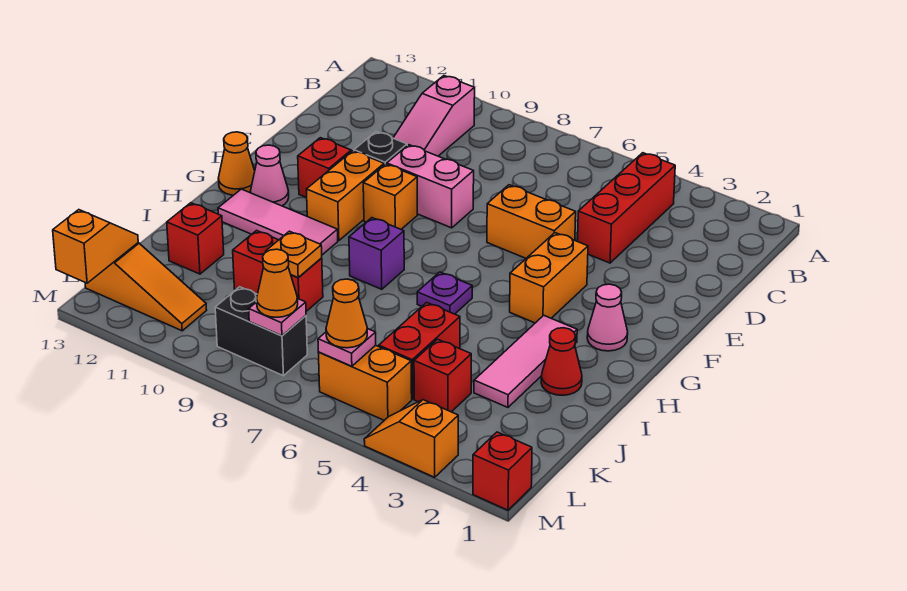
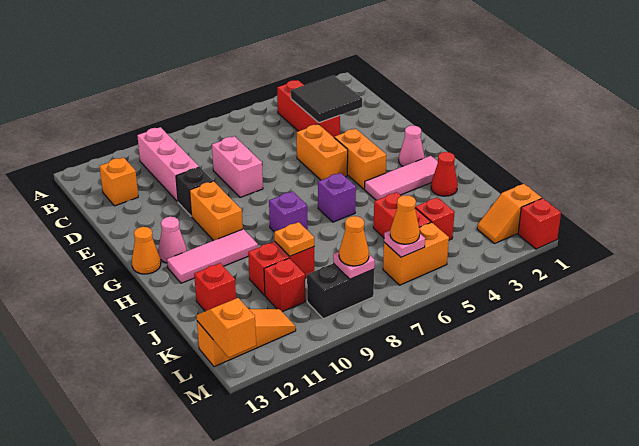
pink 1x3 slope [393,76,475,156] -> pink 1x3 brick [137,127,199,201]
none -> black 2x2 tile [291,75,362,123]
orange 1x2 brick [487,185,576,258] -> orange 1x2 brick turned to [297,124,348,180]
pink 1x2 brick [387,145,474,228] -> pink 1x2 brick turned to [212,136,263,198]
orange 1x1 brick [363,164,417,229] -> orange 1x1 brick moved to [99,157,138,206]
red 1x1 brick [298,138,351,198] -> red 1x1 brick moved to [264,258,305,312]
pink 1x3 tile [474,315,577,407] -> pink 1x3 tile turned to [365,156,438,200]
purple 1x1 plate [417,272,472,314] -> purple 1x1 brick [318,173,356,222]
orange 1x2 slope [364,400,458,477] -> orange 1x2 slope moved to [477,184,542,243]

